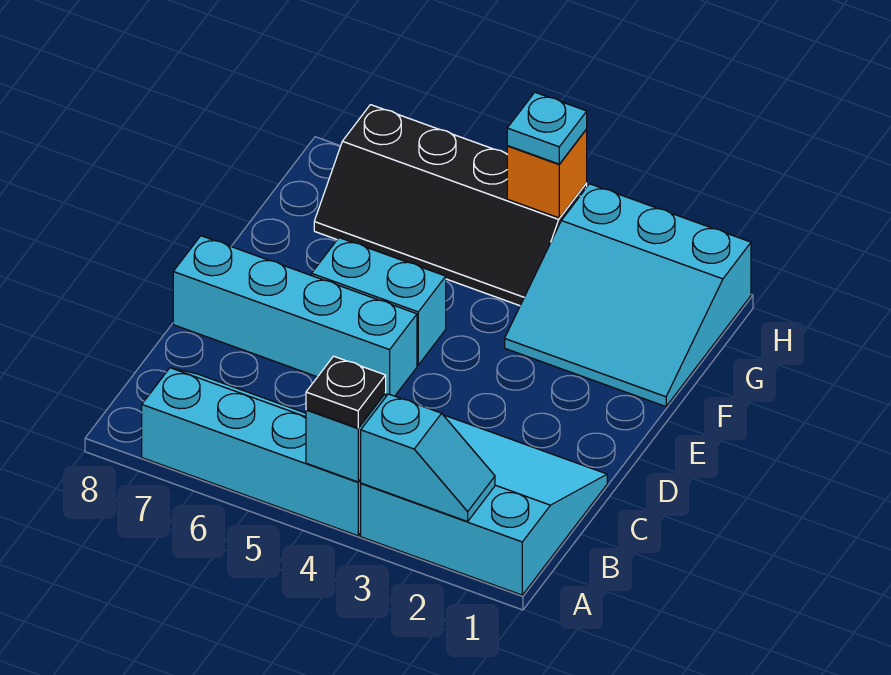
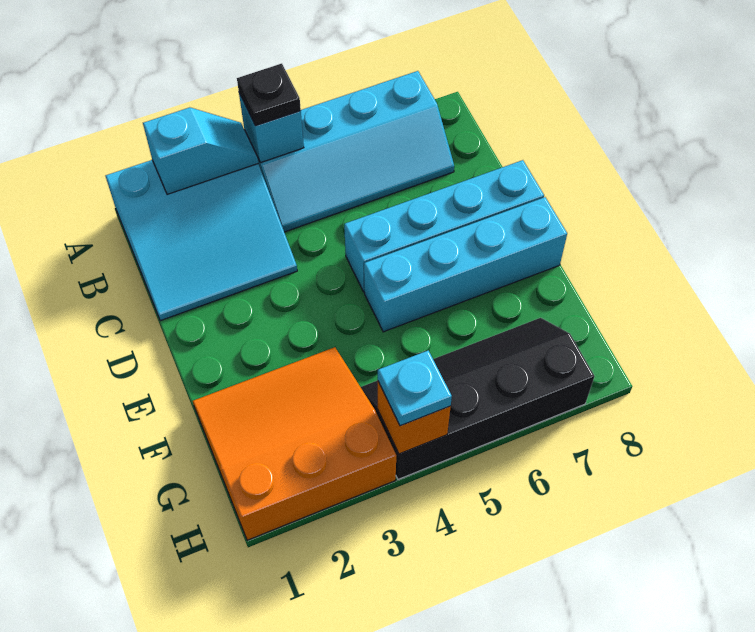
cyan 1x2 slope [361,394,495,522] -> cyan 1x2 slope turned to [143,107,258,194]
cyan 1x2 brick [312,238,446,365] -> cyan 1x4 brick [364,197,567,332]
cyan 3x3 slope [505,184,751,407] -> orange 3x3 slope [193,347,396,540]

